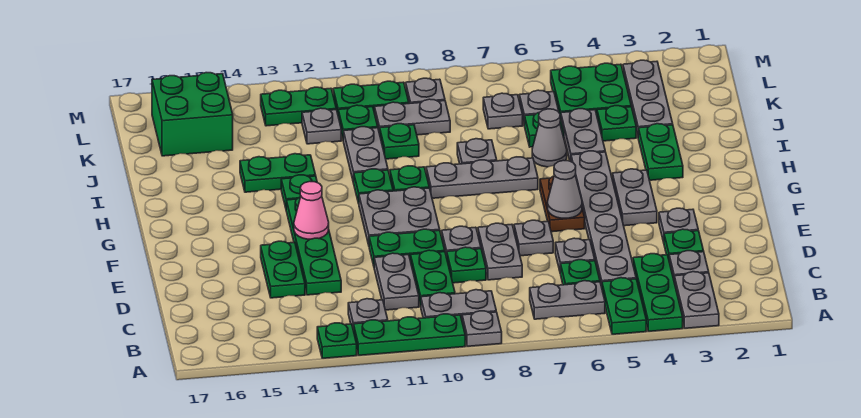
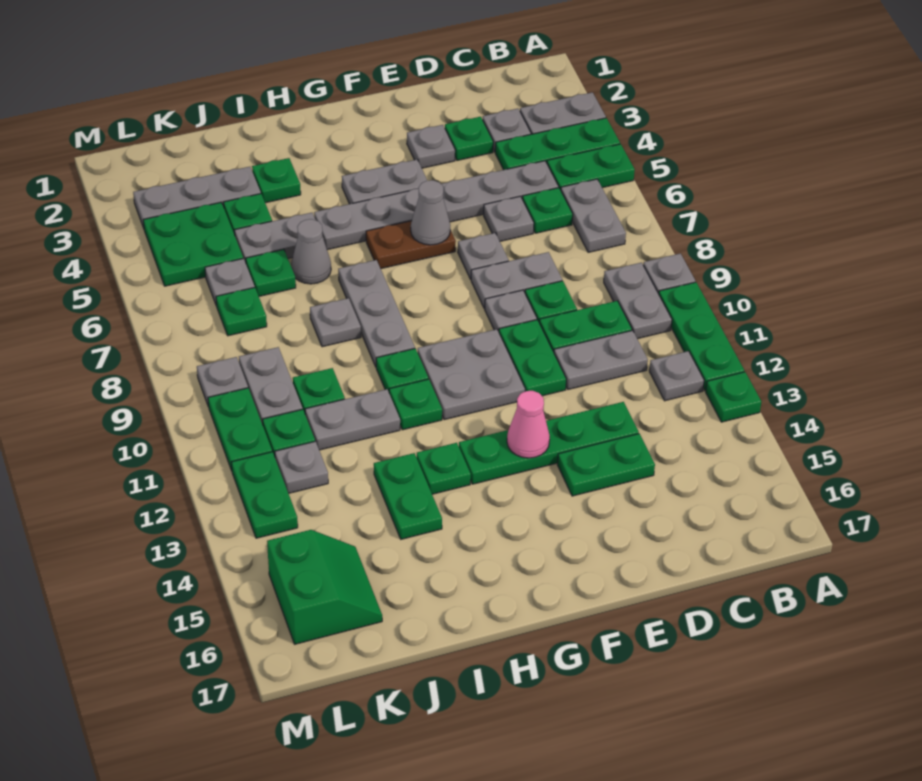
green 1x2 plate [638,124,683,180] -> green 1x1 plate [252,158,301,203]
grey 1x1 plate [483,93,523,129] -> green 1x1 plate [216,288,267,336]
green 2x2 brick [152,73,233,156] -> green 2x2 slope [267,530,382,644]

